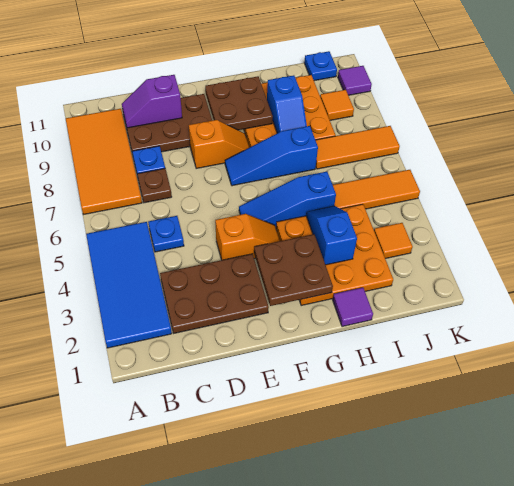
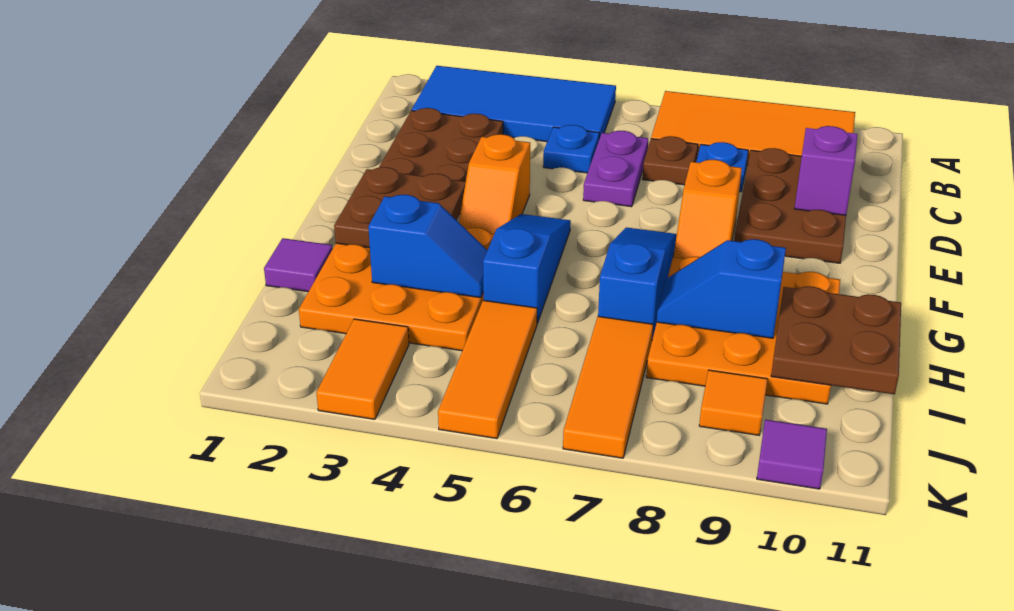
none -> purple 1x2 plate [583,131,648,207]
brown 2x2 plate [205,76,273,130] -> brown 2x2 plate moved to [771,286,901,394]
orange 1x1 tile [374,223,413,259] -> orange 1x2 tile [316,319,409,419]
blue 1x1 plate [304,51,337,81] -> none

